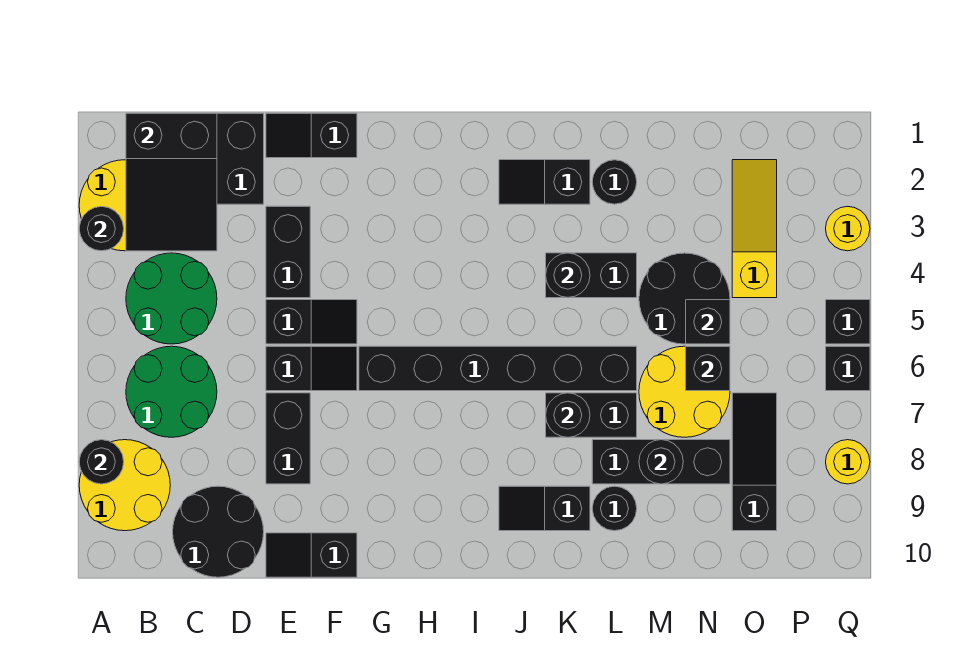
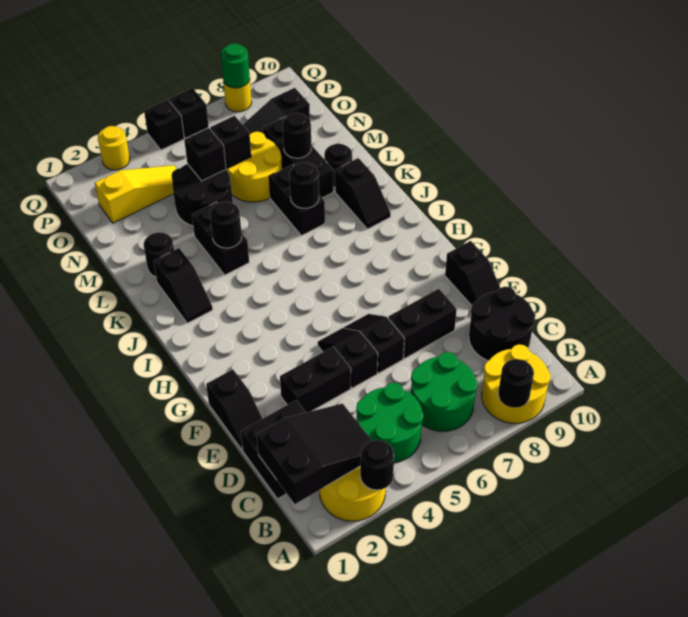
black 1x6 brick [359,346,637,391] -> none
yellow 1x3 slope [732,160,777,298] -> yellow 1x3 slope turned to [95,165,177,223]
none -> green 1x1 round brick [221,43,250,88]

